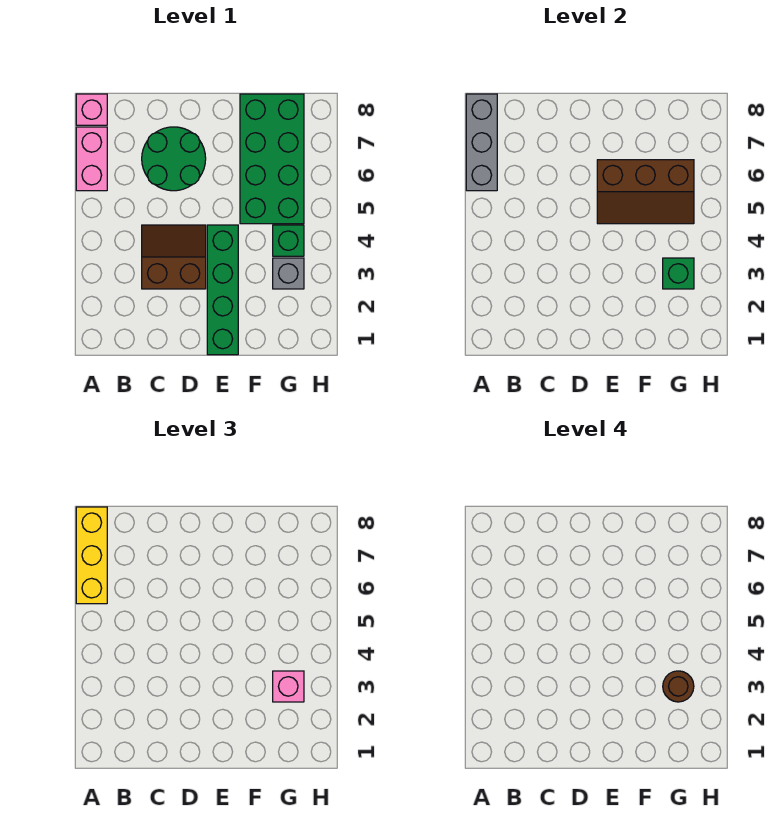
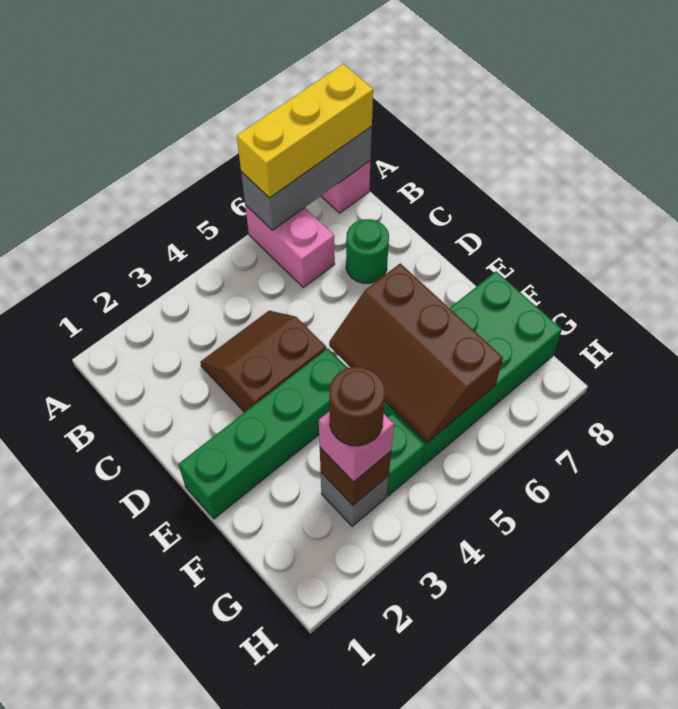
pink 1x2 brick [76,127,107,191] -> pink 1x2 brick turned to [245,205,335,287]
brown 2x2 slope [142,225,206,289] -> brown 2x2 slope turned to [200,311,326,412]
green 2x2 round brick [142,127,206,191] -> green 1x1 round brick [346,219,389,283]
green 1x1 brick [663,258,694,289] -> brown 1x1 brick [320,448,391,505]

